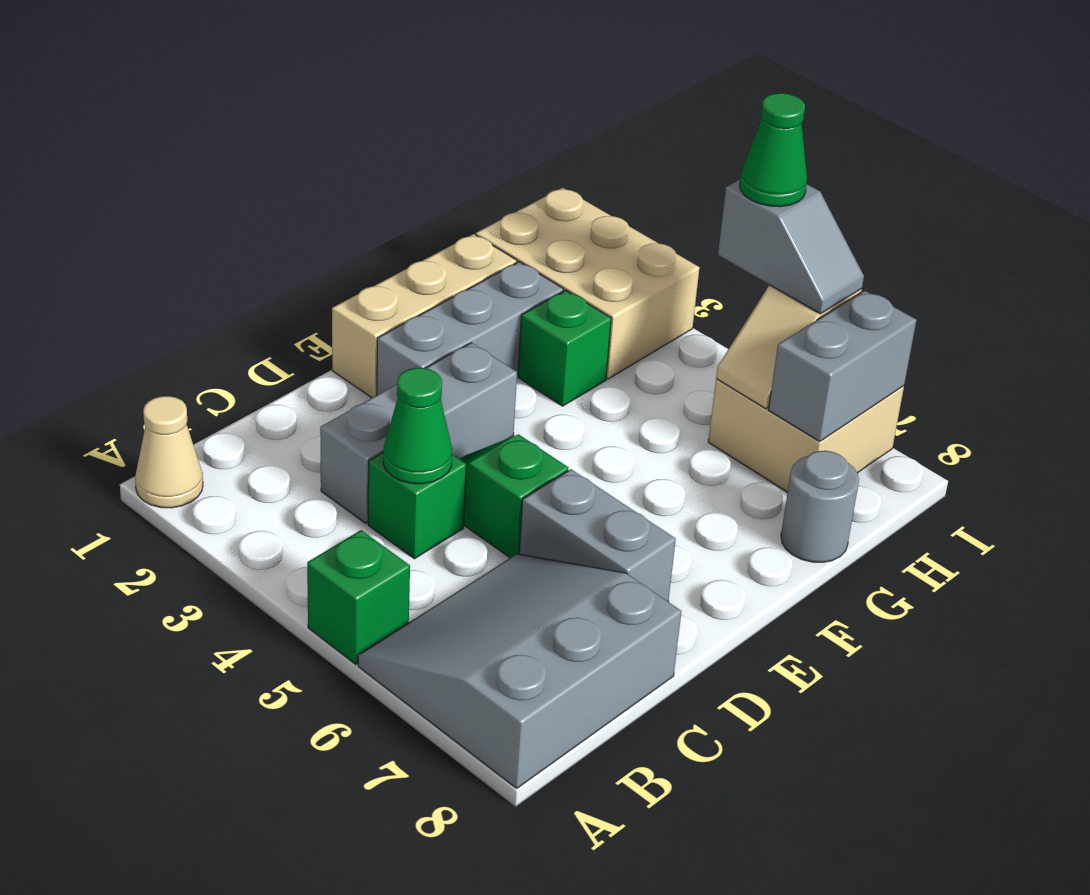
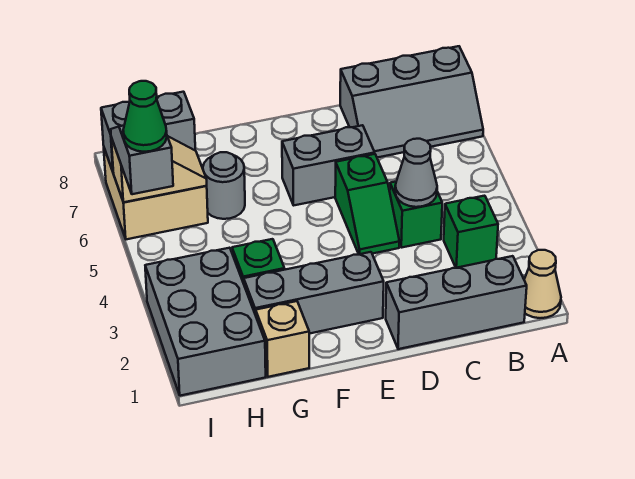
green 1x1 brick [307,530,410,665] -> green 1x1 brick moved to [444,196,498,268]
grey 3x3 slope [358,554,682,788] -> grey 2x3 slope [340,46,483,158]
grey 1x3 brick [320,343,517,523] -> grey 1x3 brick moved to [386,256,527,349]
green 1x1 cone [383,368,452,484] -> grey 1x1 cone [395,139,437,207]
grey 1x2 brick [519,469,676,601] -> grey 1x2 brick turned to [282,125,375,205]
tan 1x3 brick [332,234,517,398] -> tan 1x1 brick [256,301,309,377]
grey 1x1 round brick [781,451,859,562] -> grey 1x1 round brick moved to [203,152,245,219]
tan 2x3 brick [476,188,700,379] -> grey 2x3 brick [145,248,266,396]

